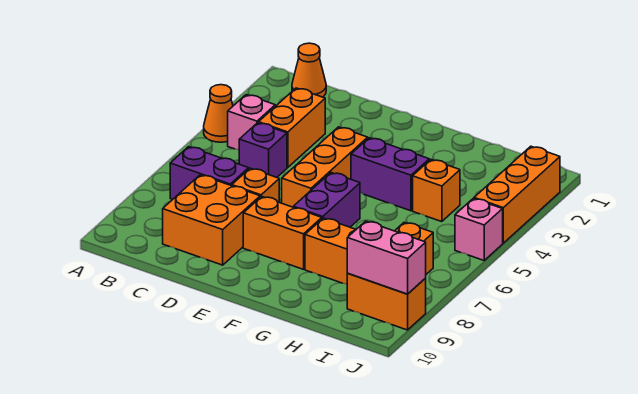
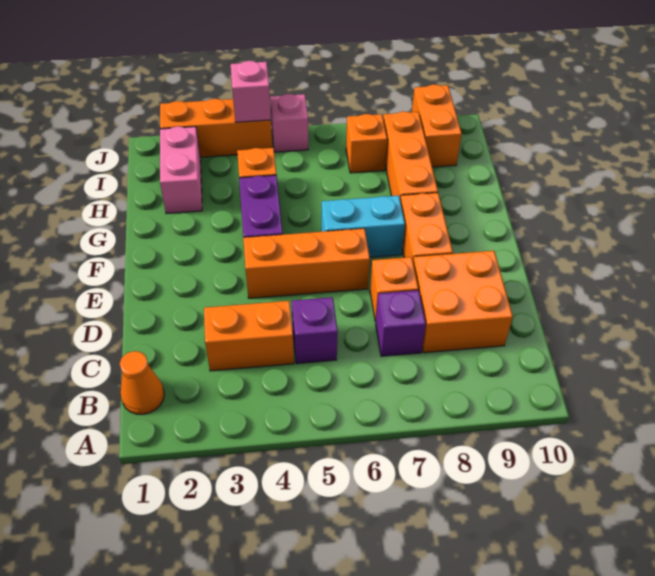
orange 1x1 cone [204,85,233,142] -> none
pink 1x1 brick [228,95,275,150] -> pink 1x1 brick moved to [231,61,271,122]
purple 1x2 brick [170,147,249,199] -> purple 1x1 brick [375,290,426,356]
purple 1x2 brick [293,173,360,227] -> cyan 1x2 brick [321,196,405,257]
pink 1x2 brick [347,221,426,294] -> pink 1x2 brick moved to [160,126,202,214]

